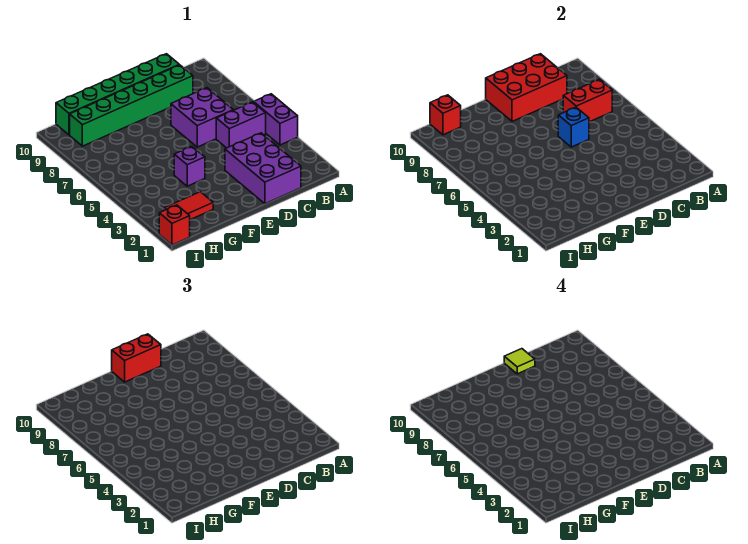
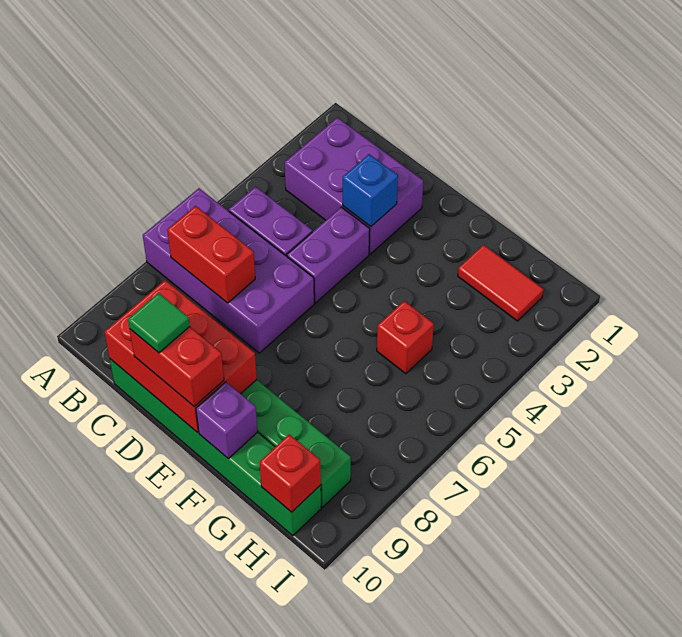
purple 1x2 brick [254,94,298,145] -> purple 1x2 brick moved to [287,207,370,303]
purple 2x3 brick [225,133,301,204] -> purple 2x3 brick turned to [285,118,423,254]
purple 2x2 brick [171,88,233,147] -> purple 2x4 brick [143,188,314,353]
blue 1x1 brick [558,107,589,147] -> blue 1x1 brick moved to [343,154,398,227]
lime 1x1 tile [504,349,535,374] -> green 1x1 tile [128,293,190,353]
purple 1x1 brick [174,146,205,186] -> purple 1x1 brick moved to [196,382,258,459]
red 1x1 brick [159,205,190,245] -> red 1x1 brick moved to [377,301,434,374]

